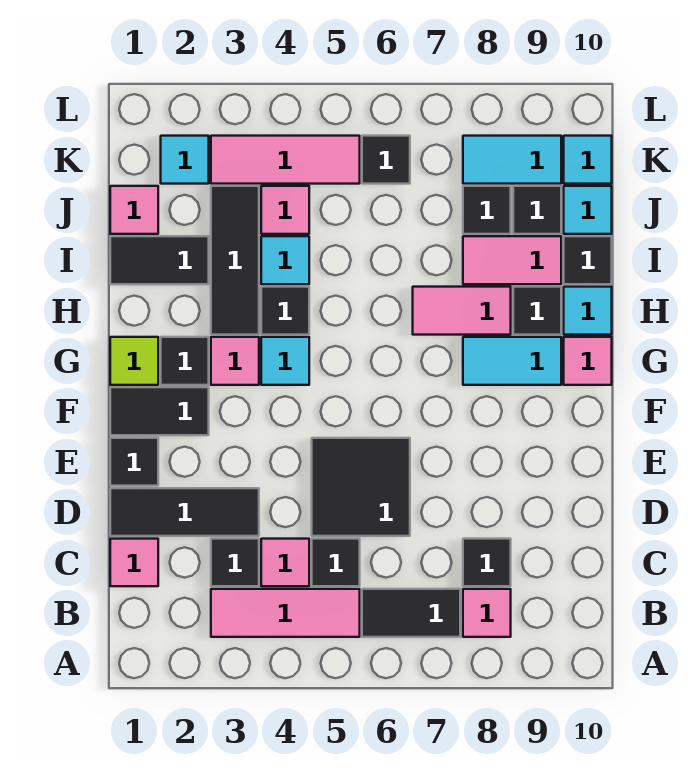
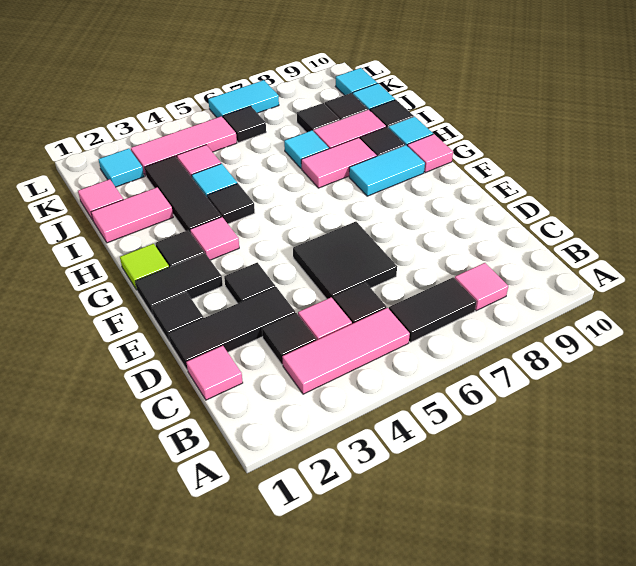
black 1x1 tile [463,539,511,586] -> black 1x1 tile moved to [224,263,275,303]
cyan 1x1 tile [261,337,309,385] -> cyan 1x1 tile moved to [284,131,329,169]
black 1x2 tile [110,236,209,284] -> pink 1x2 tile [91,187,173,243]
cyan 1x2 tile [463,136,561,184] -> cyan 1x2 tile moved to [208,80,279,118]

